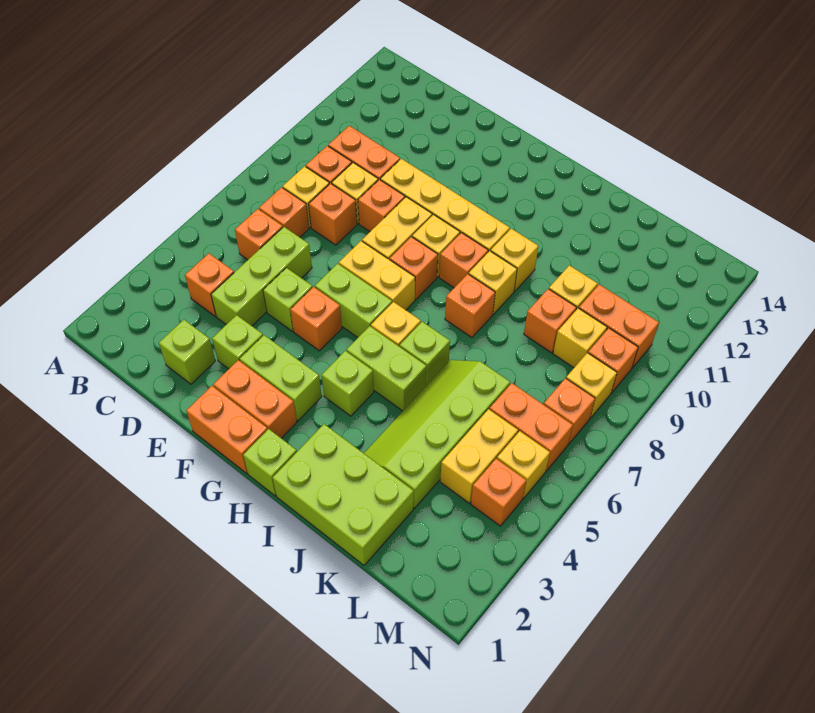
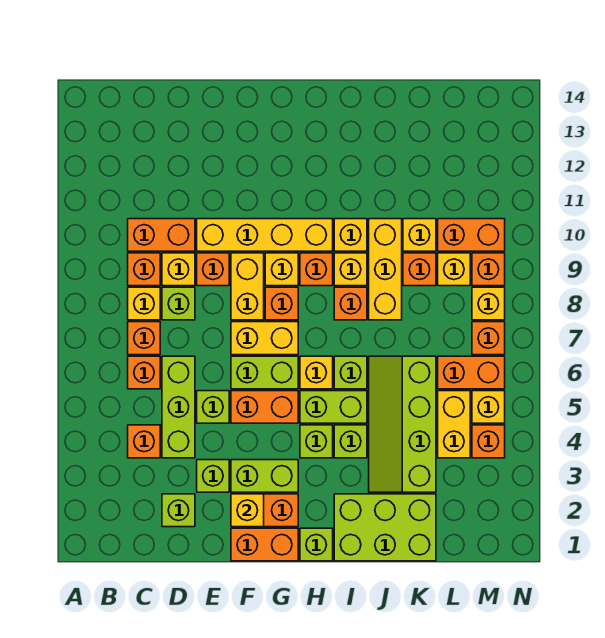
orange 1x1 brick [309,183,357,245] -> lime 1x1 brick [162,287,195,320]
none -> yellow 1x1 brick [231,494,264,527]
orange 1x1 brick [290,287,342,351] -> orange 1x2 brick [231,391,298,423]
none -> lime 1x1 brick [334,425,367,458]
none -> yellow 1x3 brick [369,219,402,320]

